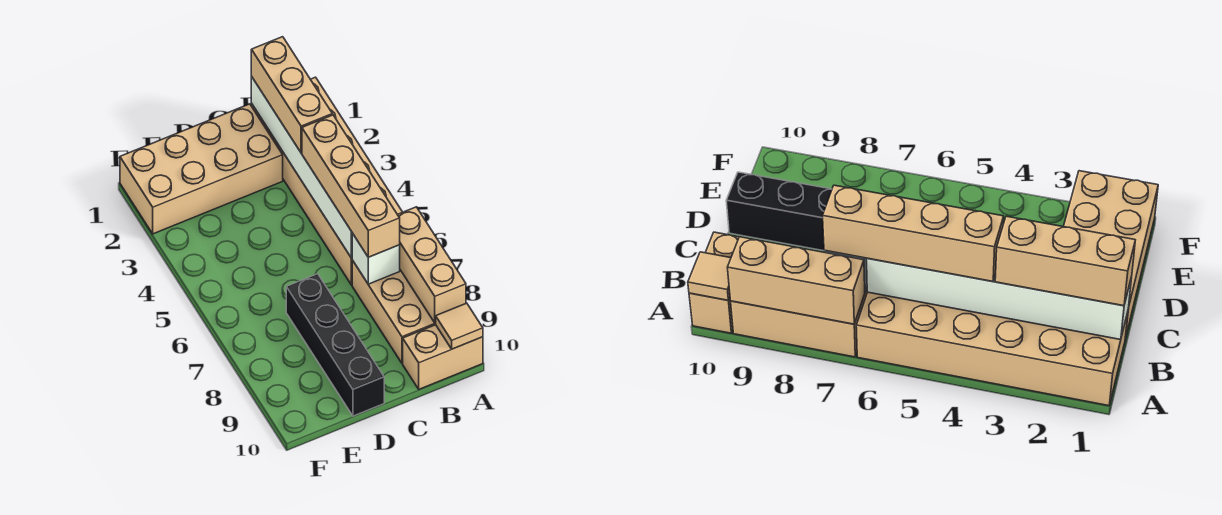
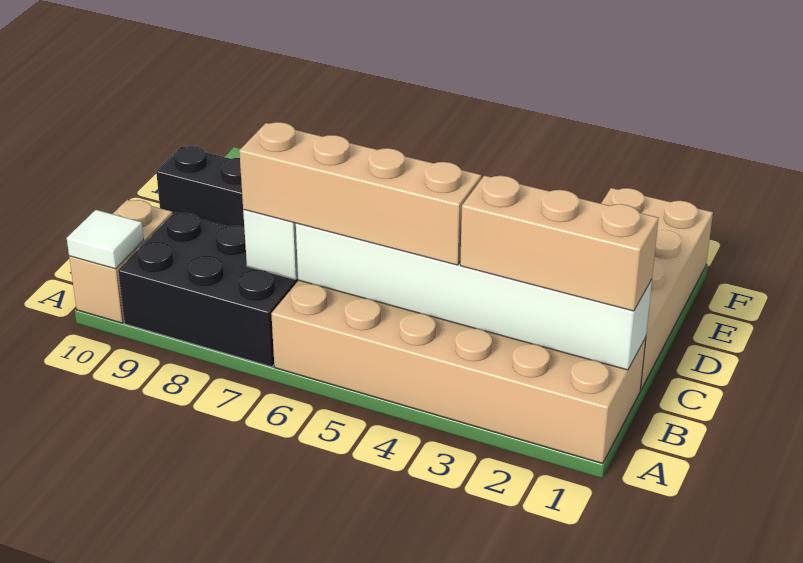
tan 2x3 brick [352,260,436,363] -> black 2x3 brick [118,212,298,367]
tan 1x3 brick [397,207,466,323] -> none
tan 1x1 tile [436,303,483,349] -> white 1x1 tile [67,210,144,269]

